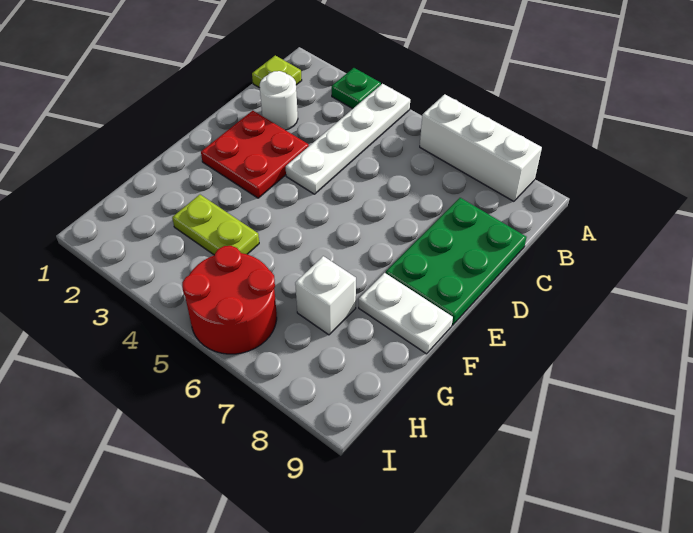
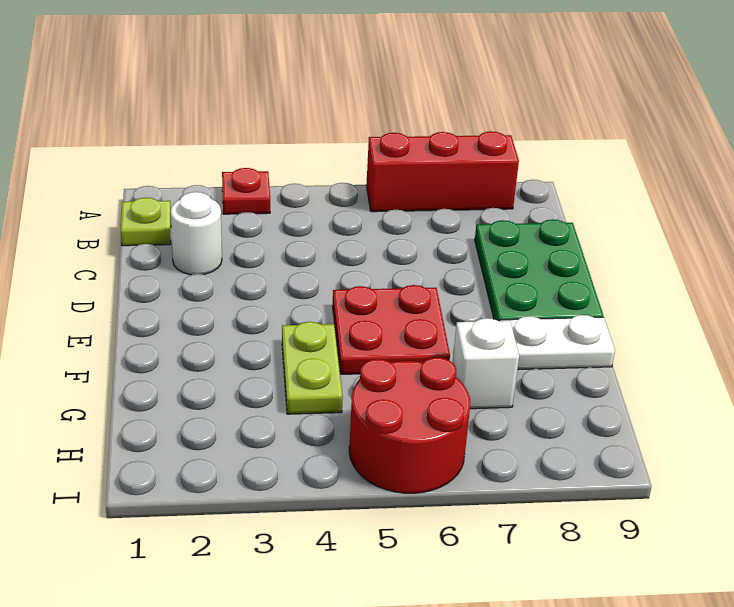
green 1x1 plate [332,68,381,109] -> red 1x1 plate [222,168,270,214]
white 1x4 plate [286,84,410,194] -> none
white 1x3 brick [420,94,542,201] -> red 1x3 brick [366,131,519,212]
red 2x2 plate [201,111,309,198] -> red 2x2 plate moved to [333,285,450,374]
lime 1x2 plate [172,195,259,255] -> lime 1x2 plate turned to [282,322,343,414]

